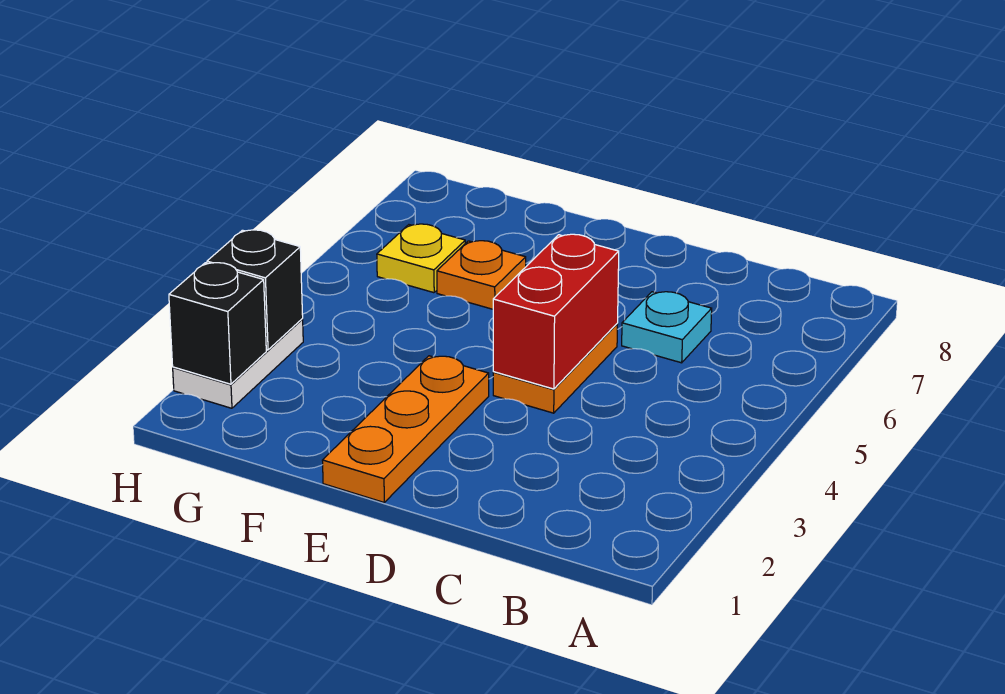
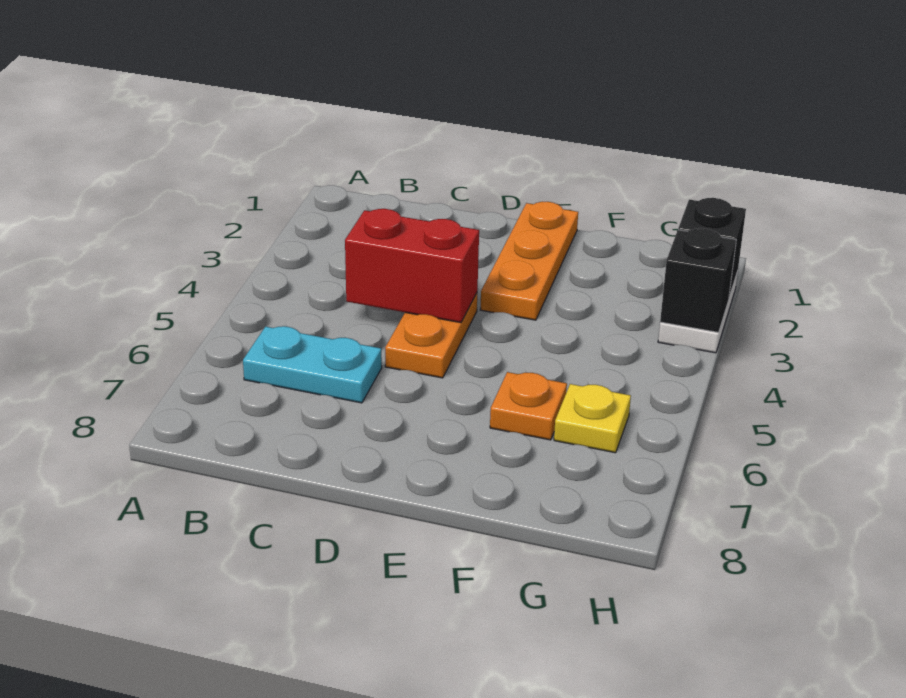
cyan 1x1 plate [622,292,712,363] -> cyan 1x2 plate [243,326,382,403]
red 1x2 brick [493,234,619,389] -> red 1x2 brick turned to [345,209,479,323]

